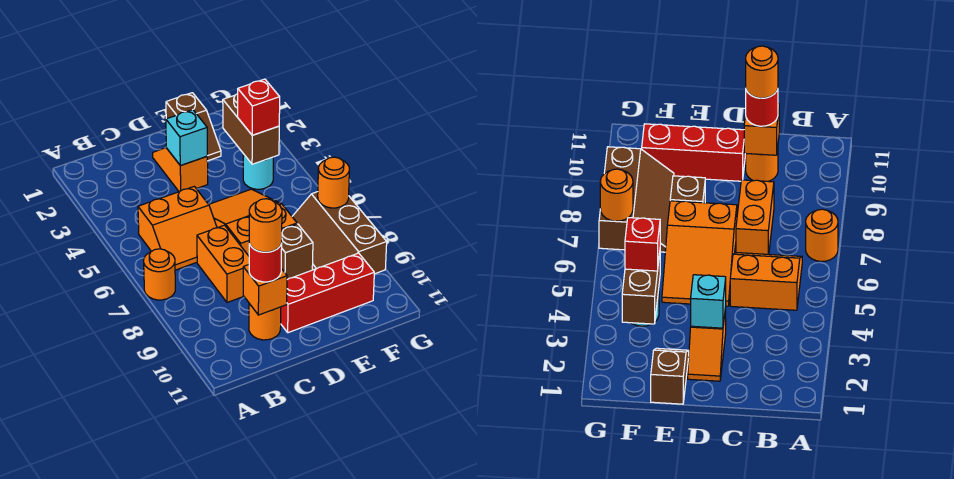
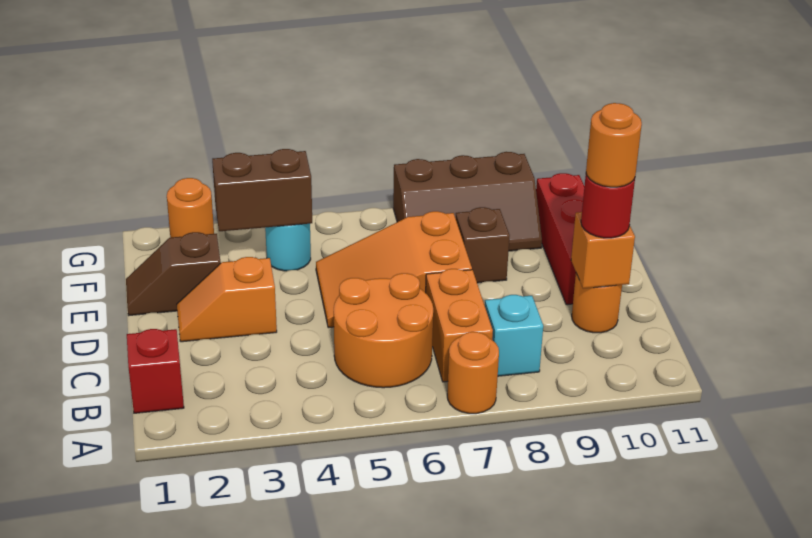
orange 2x2 slope [138,186,217,270] -> orange 2x2 round brick [334,273,433,388]
orange 1x2 brick [197,225,249,302] -> orange 1x2 brick turned to [426,269,493,382]
cyan 1x1 brick [166,110,207,166] -> cyan 1x1 brick moved to [485,295,543,376]
brown 1x2 slope [166,93,221,161] -> brown 1x2 slope turned to [126,232,221,315]
red 1x1 brick [238,79,280,135] -> red 1x1 brick moved to [127,329,184,413]
orange 1x1 round brick [318,157,349,208] -> orange 1x1 round brick moved to [167,178,214,238]

